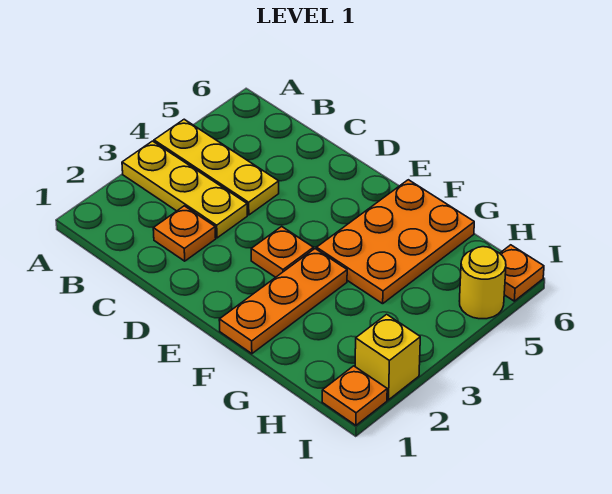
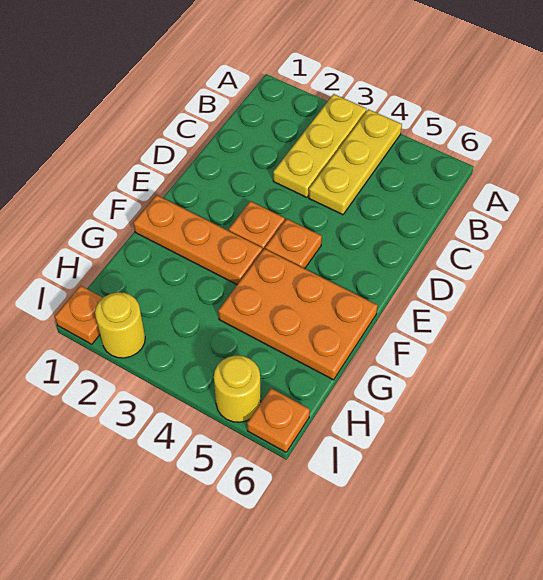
orange 1x1 plate [153,206,216,261] -> orange 1x1 plate moved to [265,219,322,269]
yellow 1x1 brick [355,314,420,400] -> yellow 1x1 round brick [95,292,145,358]

